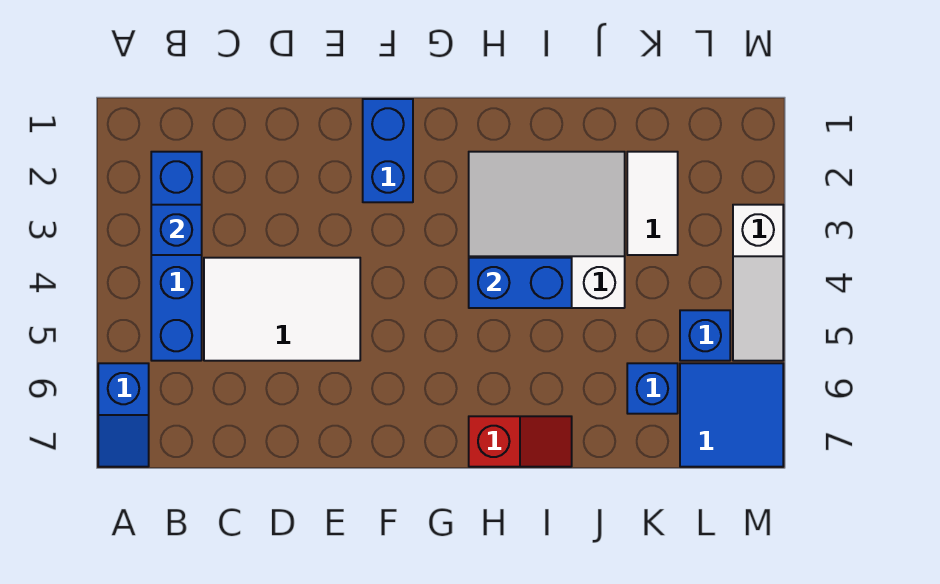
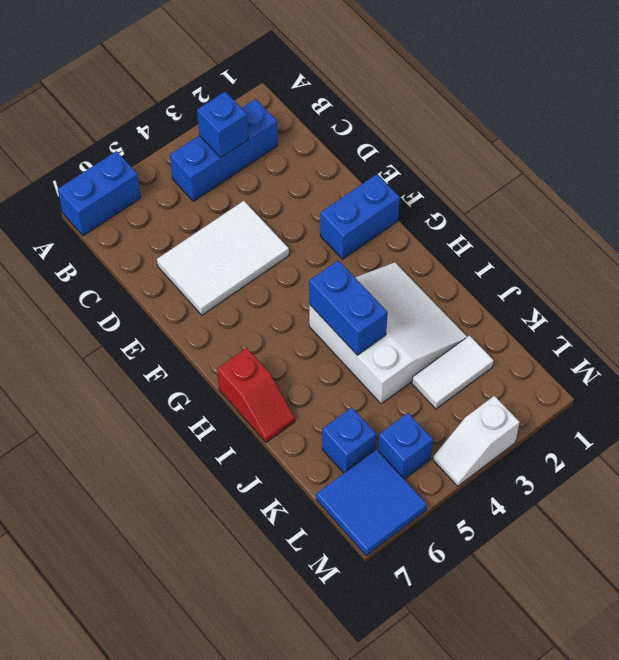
blue 1x2 slope [98,363,149,467] -> blue 1x2 brick [58,151,141,236]
blue 1x4 brick [151,152,202,361] -> blue 1x3 brick [170,99,278,201]
white 2x3 tile [204,258,360,361] -> white 2x3 tile turned to [157,201,289,315]
white 1x3 slope [733,205,783,361] -> white 1x2 slope [433,396,520,486]

